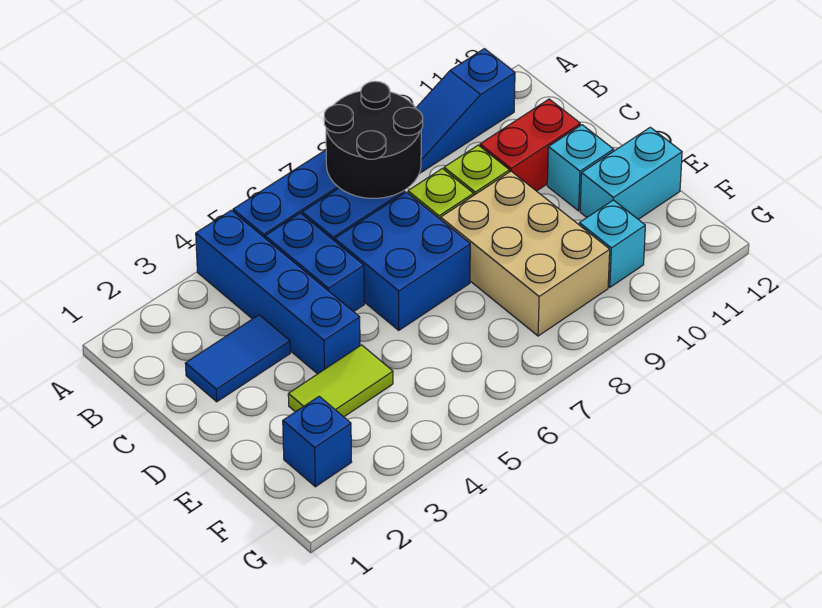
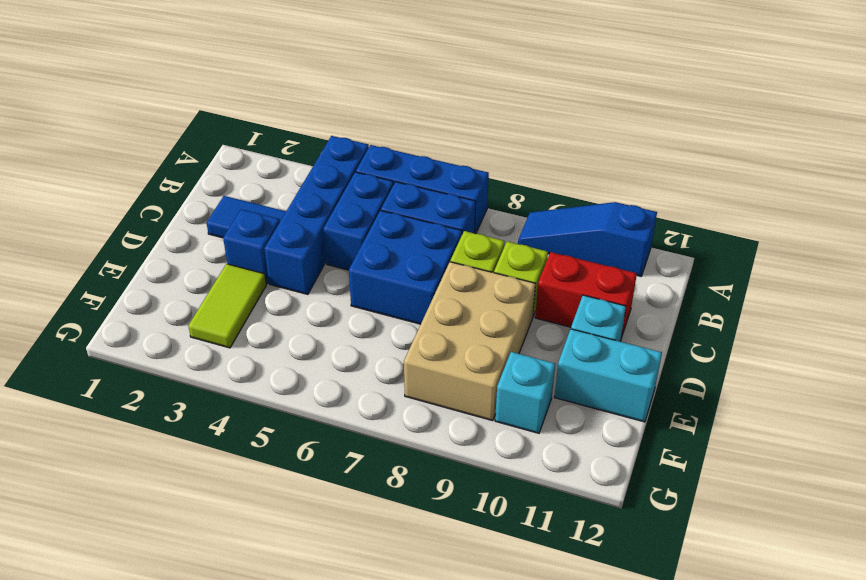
black 2x2 round brick [324,81,423,198] -> none
lime 1x2 tile [288,345,393,417] -> lime 1x2 tile turned to [188,264,266,348]
blue 1x1 brick [283,396,352,487] -> blue 1x1 brick moved to [223,209,280,284]

